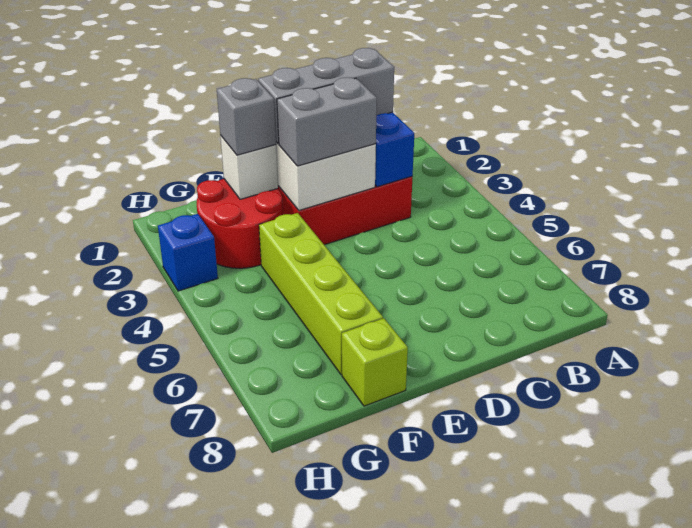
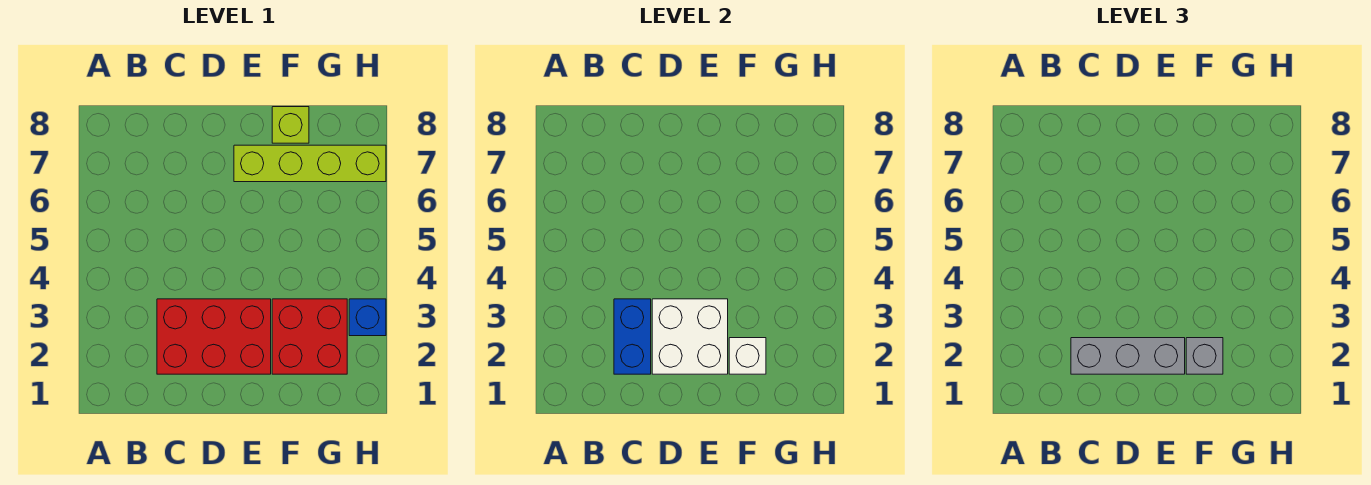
grey 1x2 brick [277,77,377,166] -> none
red 2x2 round brick [197,179,283,268] -> red 2x2 brick [272,299,347,374]
lime 1x4 brick [259,213,383,374] -> lime 1x4 brick turned to [234,145,386,182]

